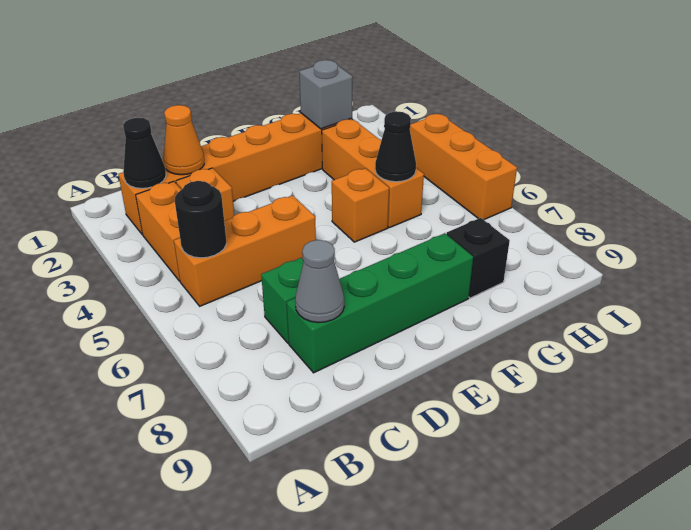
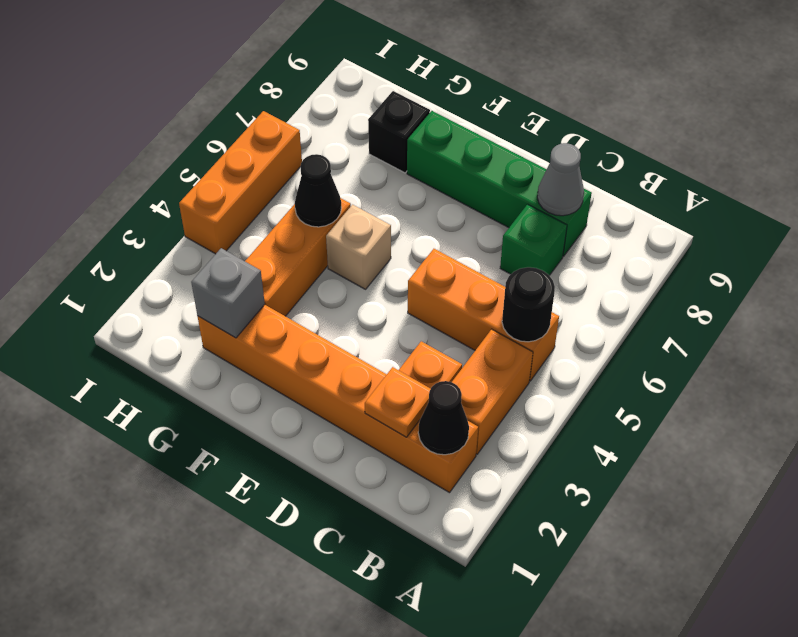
orange 1x1 cone [163,105,204,175] -> orange 1x1 plate [365,367,430,437]
orange 1x1 brick [332,168,389,242] -> tan 1x1 brick [326,205,391,289]

